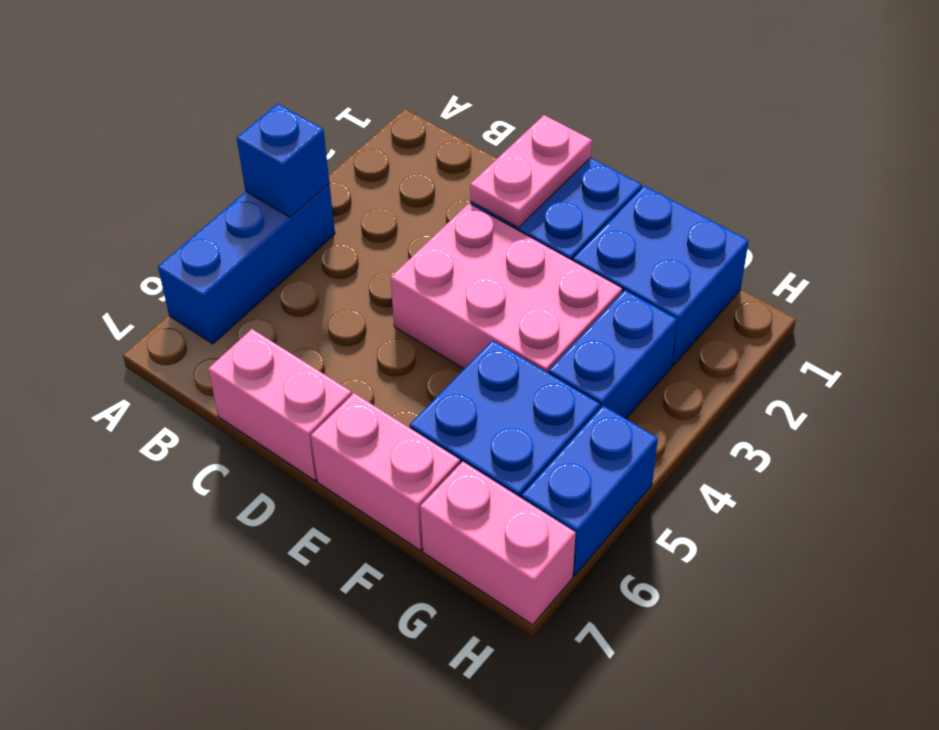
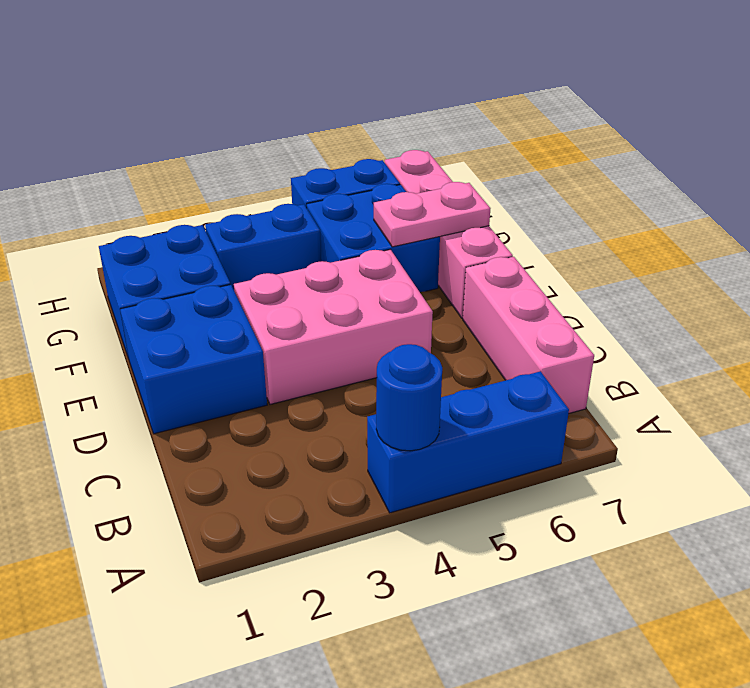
blue 1x1 brick [237,104,329,217] -> blue 1x1 round brick [376,344,442,451]
pink 1x2 brick [208,329,352,481] -> pink 1x3 brick [463,257,594,413]
pink 1x2 plate [470,115,592,227] -> pink 1x2 plate moved to [374,182,490,247]
pink 2x3 brick [390,204,622,373] -> pink 2x3 brick turned to [234,250,433,404]

